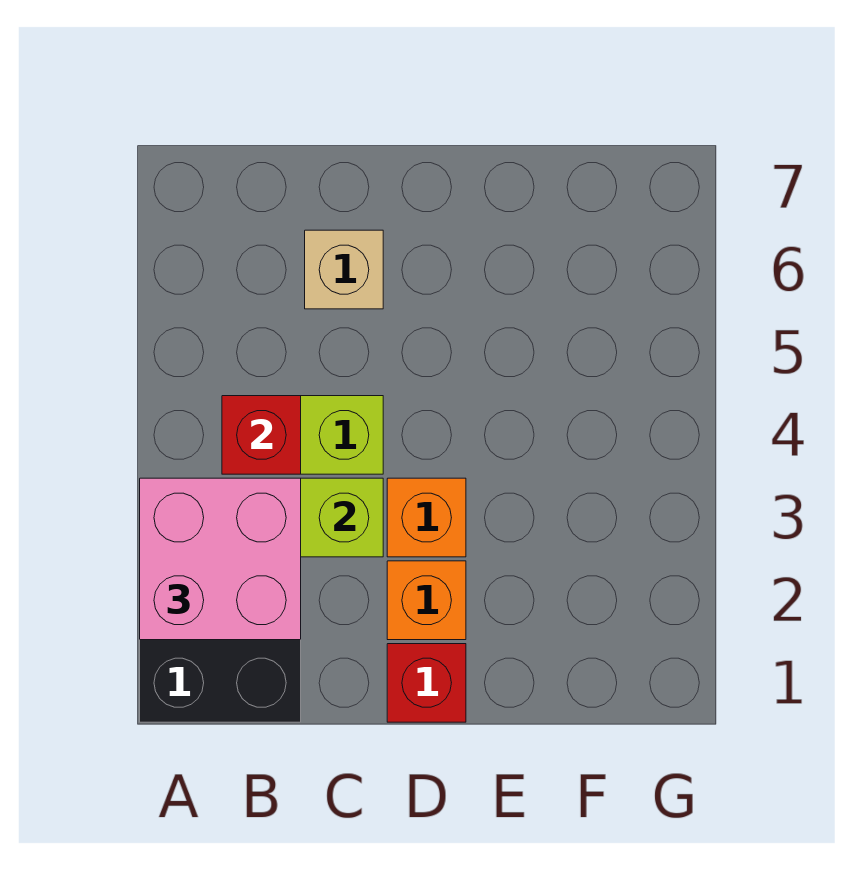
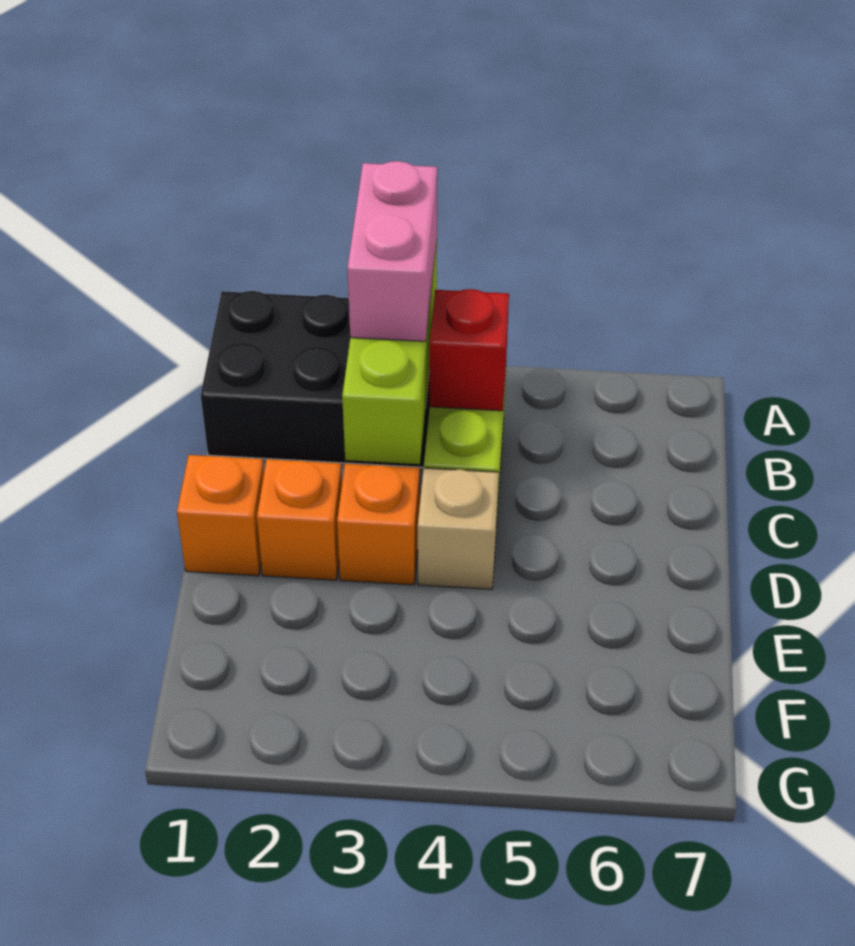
pink 2x2 brick [140,478,301,640] -> pink 1x2 brick [348,161,437,341]
tan 1x1 brick [305,230,383,309] -> tan 1x1 brick moved to [418,468,499,589]
red 1x1 brick [387,644,466,722] -> orange 1x1 brick [177,455,264,576]

